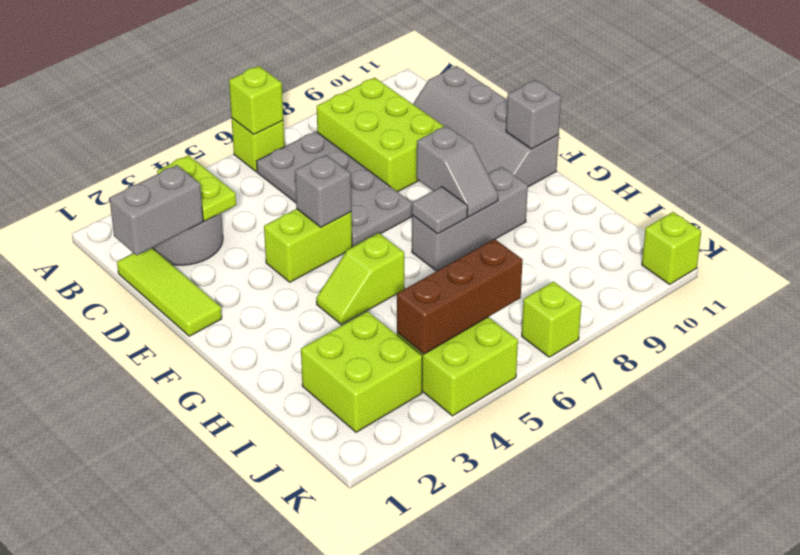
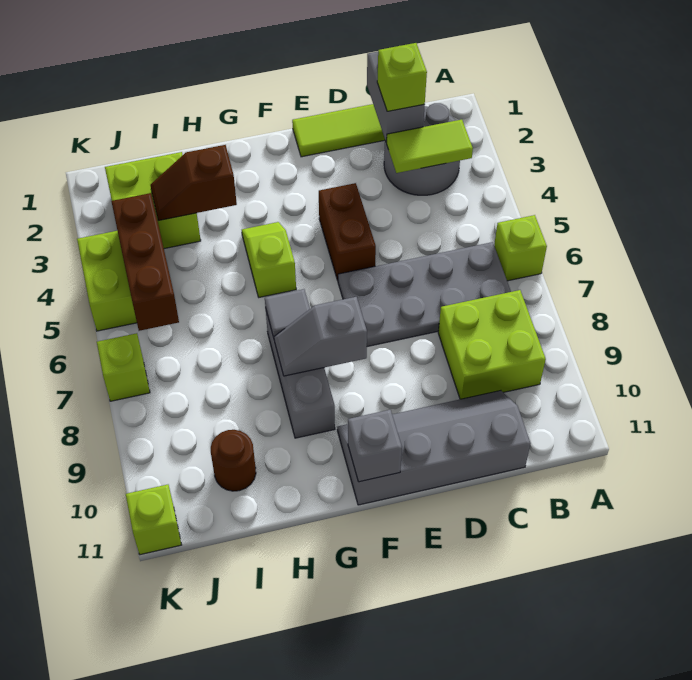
lime 1x1 brick [229,66,283,134] -> lime 1x1 brick moved to [377,43,427,111]
lime 1x2 plate [157,155,236,221] -> lime 1x2 tile [387,119,473,173]
lime 2x3 brick [317,78,444,192] -> lime 2x2 brick [438,290,546,399]
lime 1x2 brick [264,209,352,282] -> brown 1x2 brick [319,183,376,280]
grey 1x1 brick [295,155,351,227] -> none
none -> brown 1x2 slope [150,145,237,221]
none -> brown 1x1 round brick [211,430,256,491]

